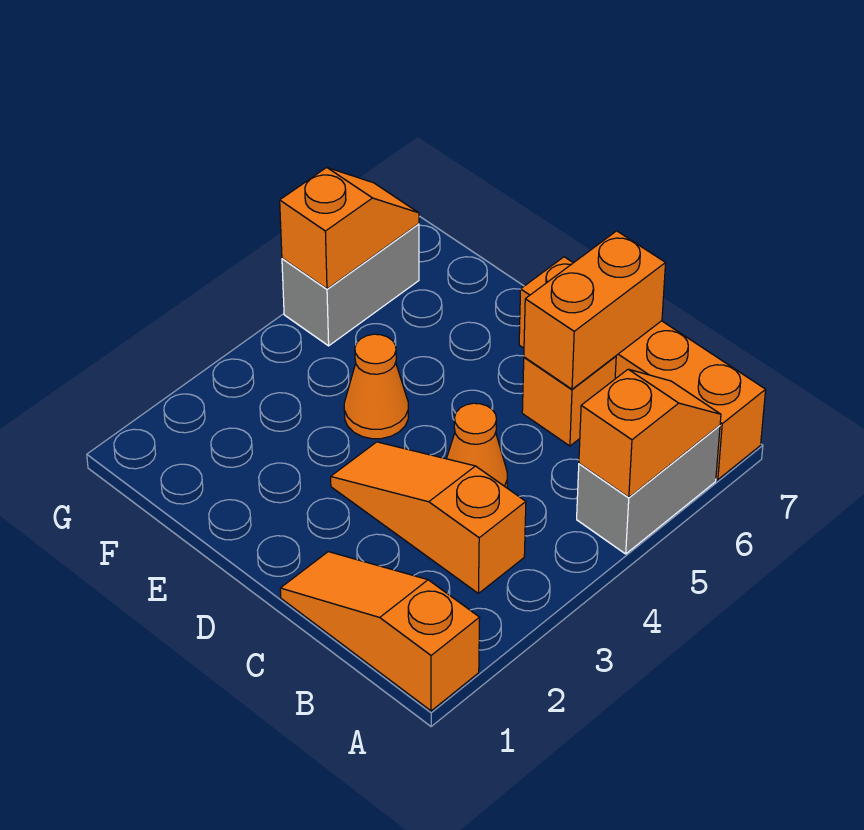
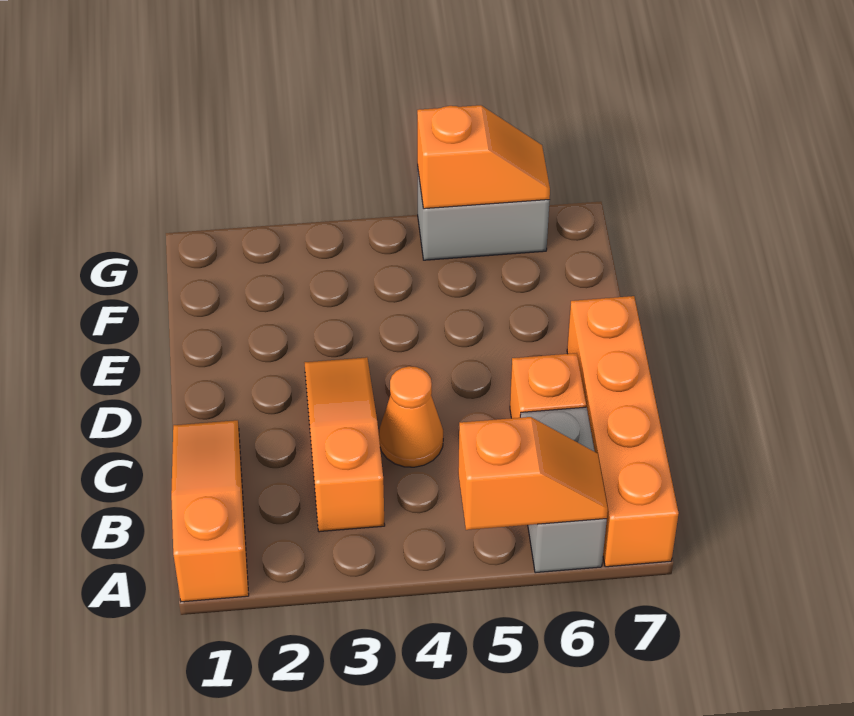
grey 1x2 brick [577,425,720,554] -> grey 1x2 brick turned to [520,407,607,573]
orange 1x2 brick [524,231,666,389] -> none
orange 1x1 cone [344,334,408,439] -> none

